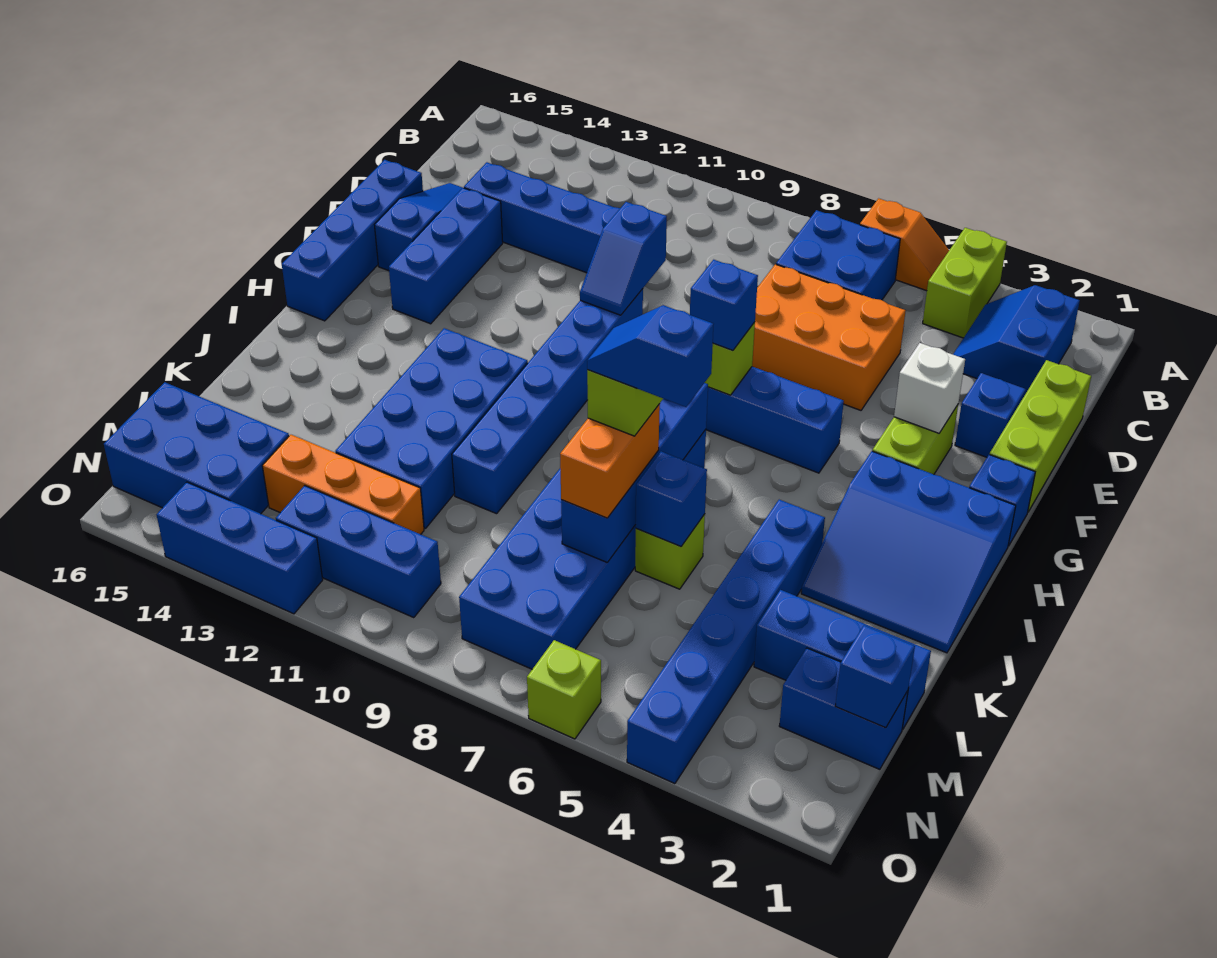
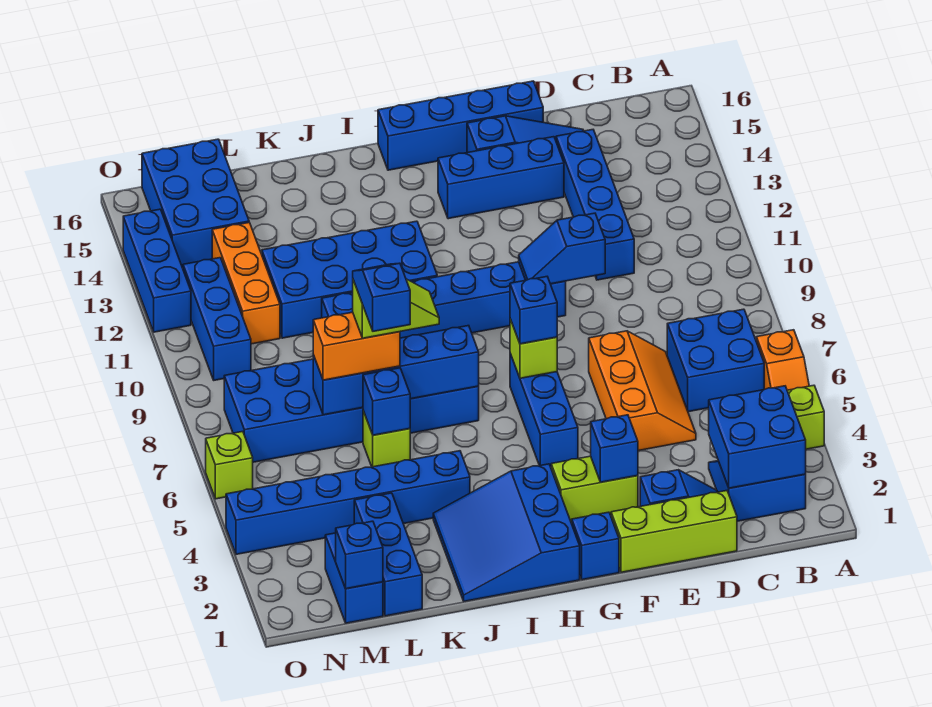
none -> blue 2x2 brick [709,386,806,488]
orange 2x3 brick [752,264,905,410] -> orange 2x3 slope [589,331,696,451]
white 1x1 brick [894,343,965,433] -> blue 1x1 brick [591,415,638,482]

